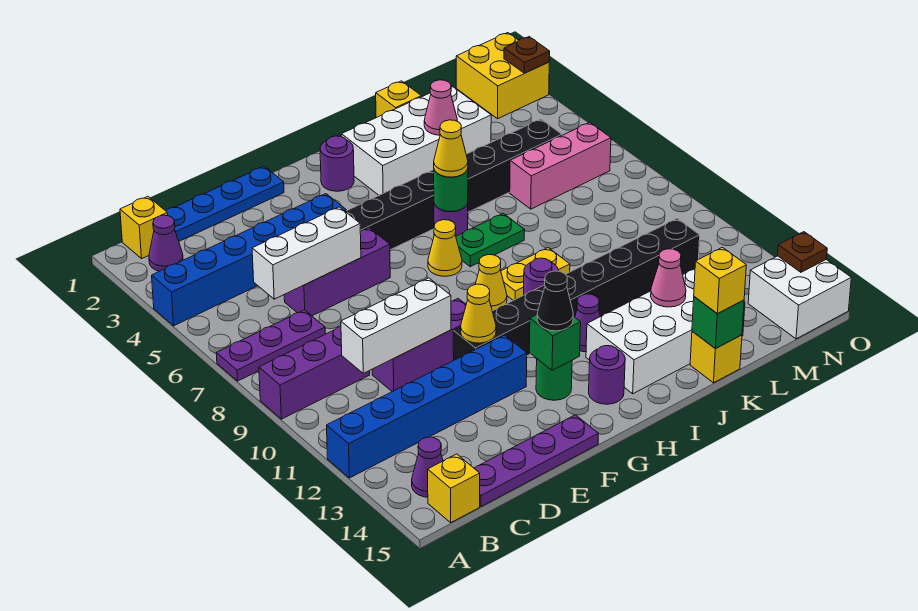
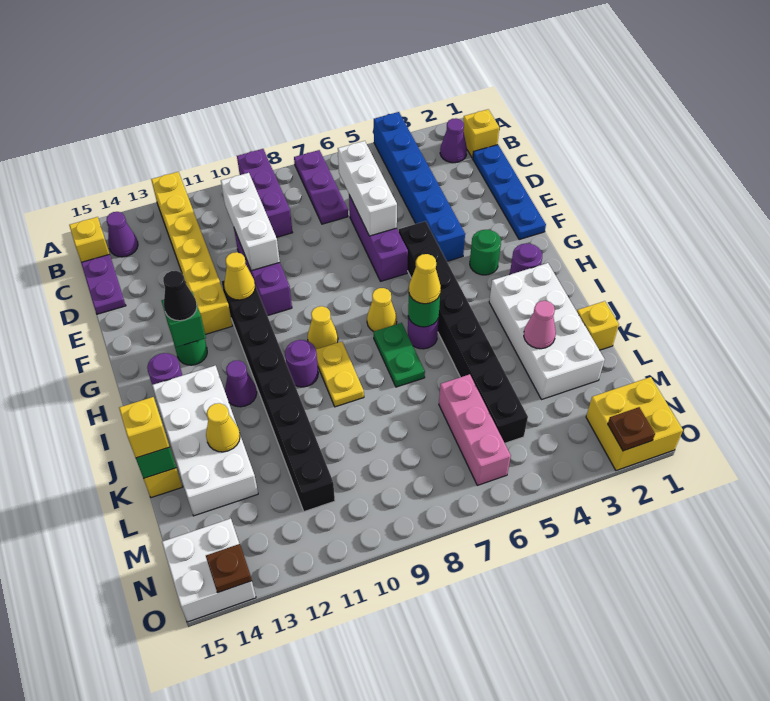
blue 1x6 brick [327,335,527,478] -> yellow 1x6 brick [151,172,233,334]
purple 1x4 plate [474,415,599,507] -> purple 1x2 plate [81,254,126,314]
none -> green 1x1 round brick [470,230,501,275]
pink 1x1 cone [651,249,686,307] -> yellow 1x1 cone [206,403,240,452]

